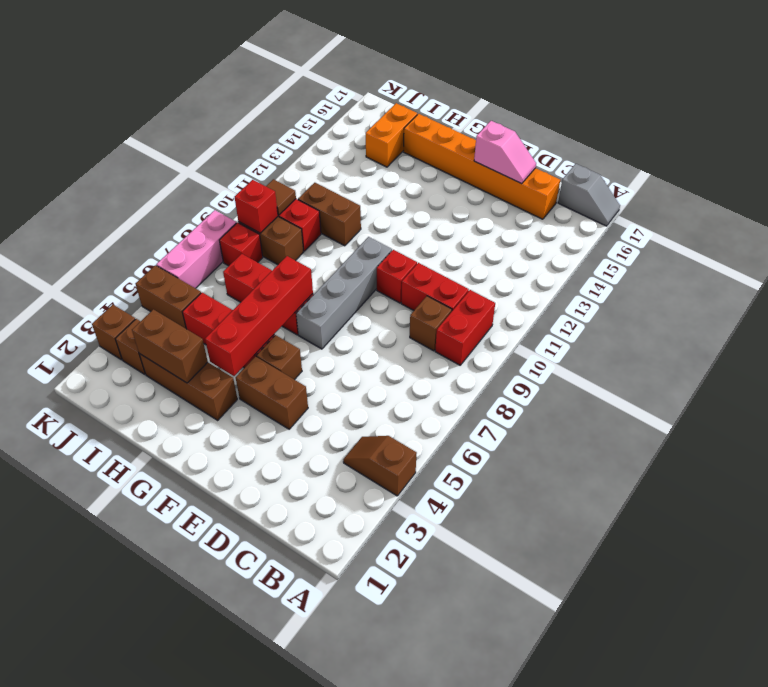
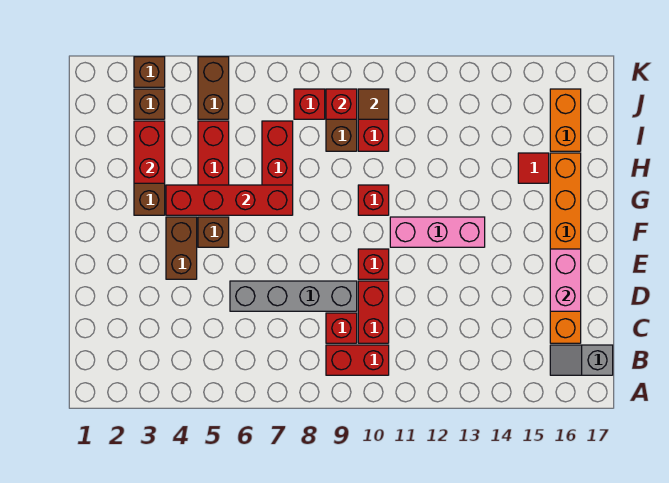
brown 1x2 slope [343,436,417,496] -> none
grey 1x2 slope [558,164,620,226] -> grey 1x2 slope turned to [550,345,613,375]
brown 1x1 brick [410,296,452,351] -> red 1x1 brick [326,313,357,343]
pink 1x2 slope [474,121,536,184] -> pink 1x2 brick [550,249,581,311]
grey 1x4 brick [296,237,392,349] -> grey 1x4 brick moved to [230,281,357,311]
none -> red 1x1 brick [358,185,389,215]
brown 1x2 brick [132,309,208,383] -> red 1x2 brick [134,121,165,183]
brown 1x2 brick [298,183,361,246] -> none
none -> red 1x1 tile [518,153,549,183]
orange 1x2 brick [366,103,417,167] -> orange 1x2 brick turned to [550,89,581,151]
pink 1x3 brick [156,210,236,288] -> pink 1x3 brick moved to [390,217,485,247]

